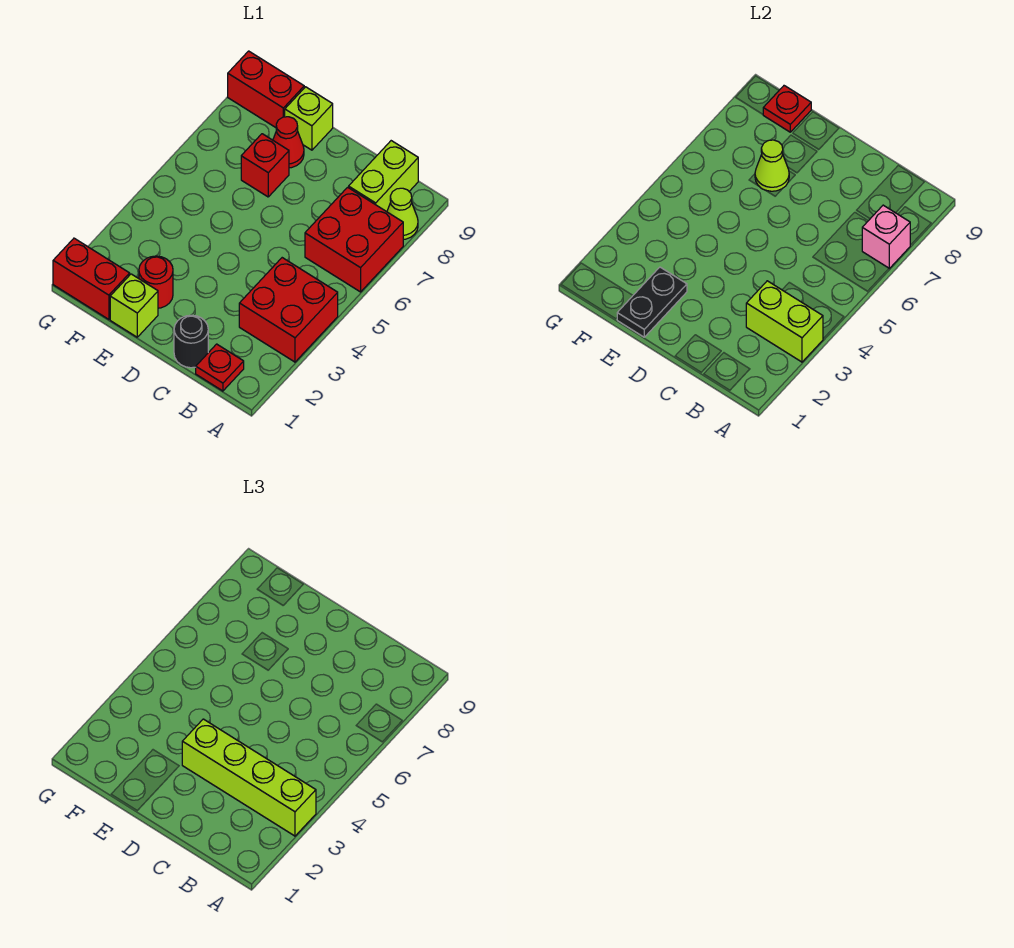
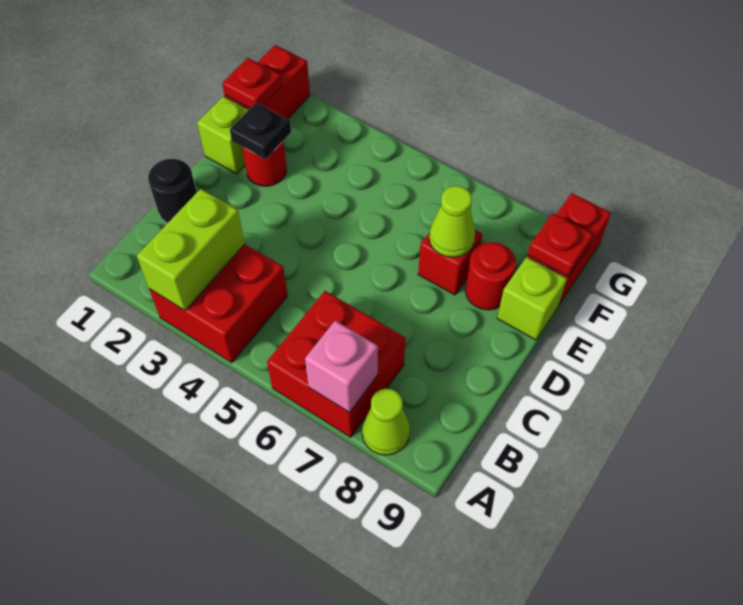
lime 1x4 brick [182,719,316,836] -> none
red 1x1 plate [196,344,244,391] -> red 1x1 plate moved to [222,58,282,108]
lime 1x2 brick [349,141,418,212] -> none
black 1x2 plate [617,267,687,337] -> black 1x1 plate [230,103,291,159]
red 1x1 cone [273,117,304,168] -> red 1x1 round brick [465,242,516,310]

